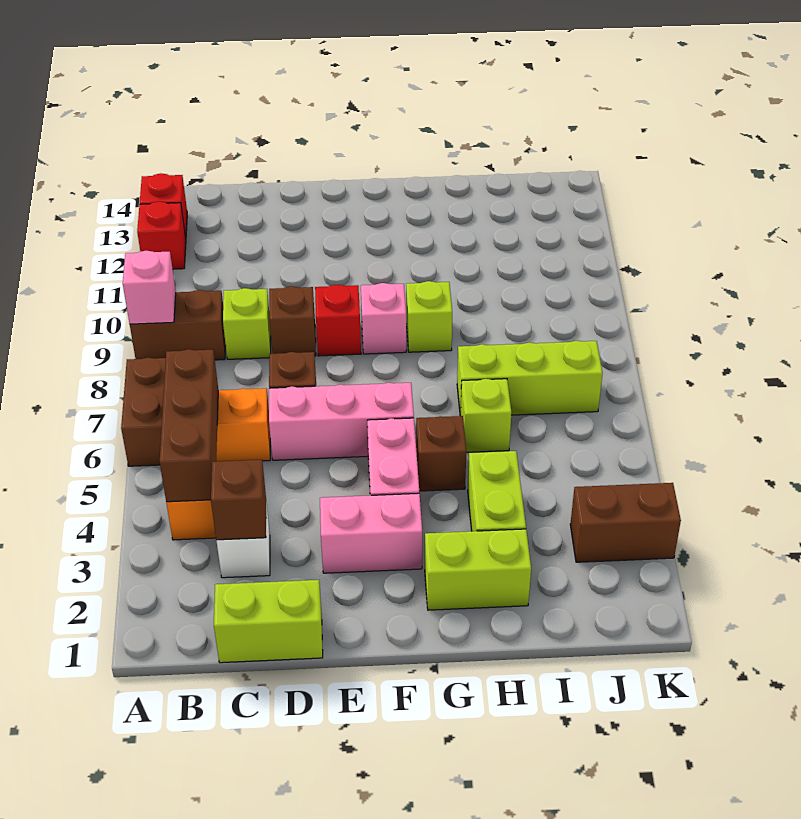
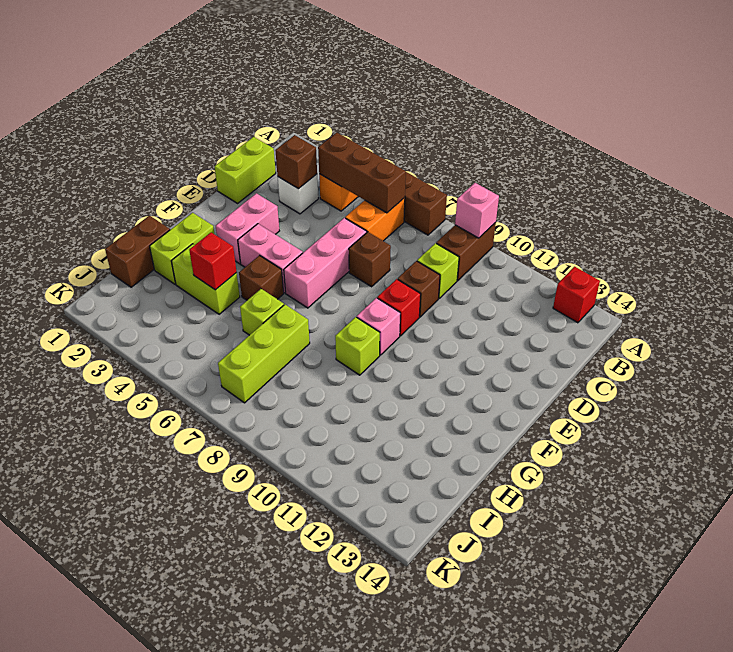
red 1x1 brick [137,202,186,269] -> red 1x1 brick moved to [189,232,237,290]
brown 1x2 brick [570,483,681,562] -> brown 1x2 brick moved to [105,216,170,287]

